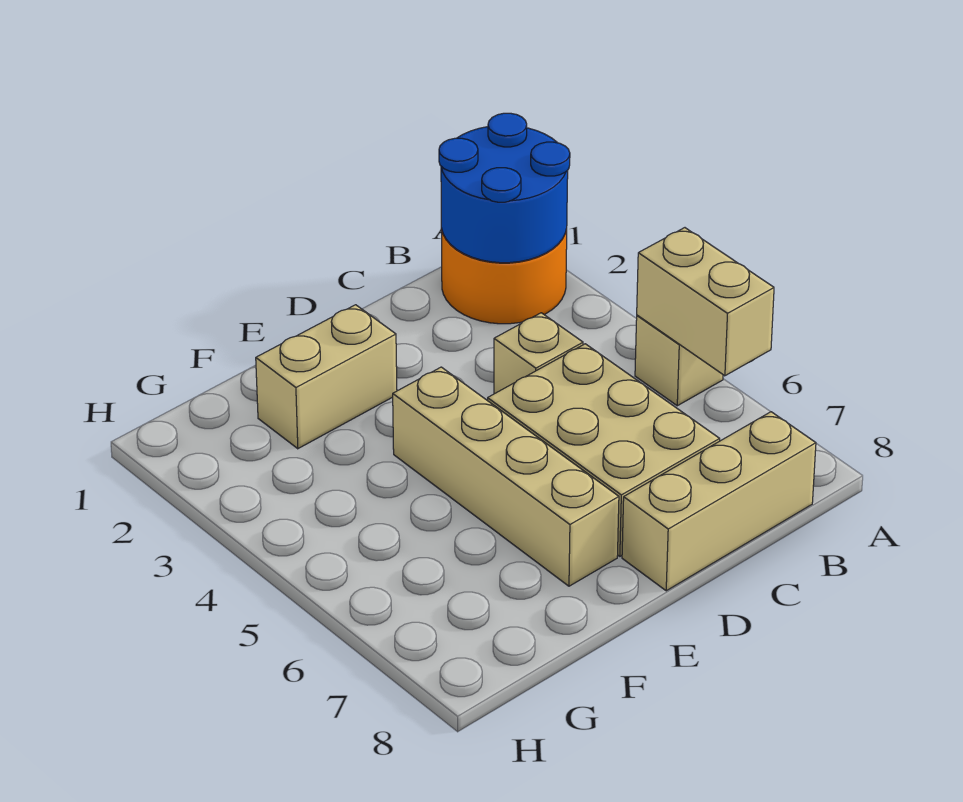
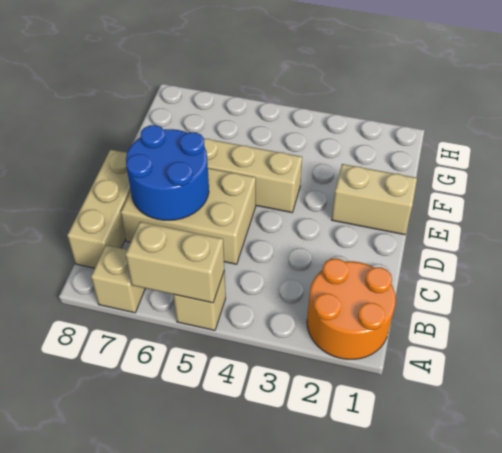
blue 2x2 round brick [439,113,570,263] -> blue 2x2 round brick moved to [126,125,209,220]
tan 1x1 brick [494,313,583,394] -> tan 1x1 brick moved to [91,245,145,313]
tan 1x2 brick [256,305,397,449] -> tan 1x2 brick turned to [332,164,417,235]

